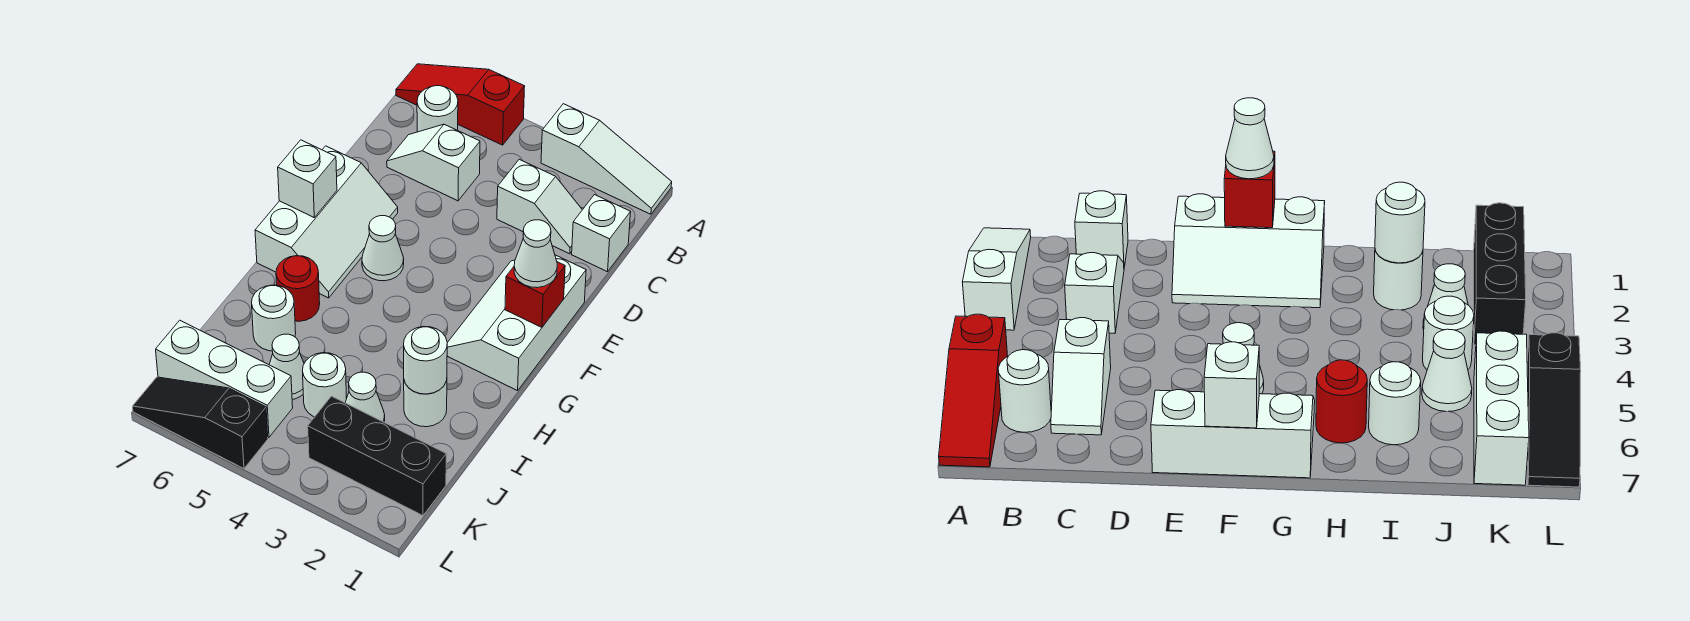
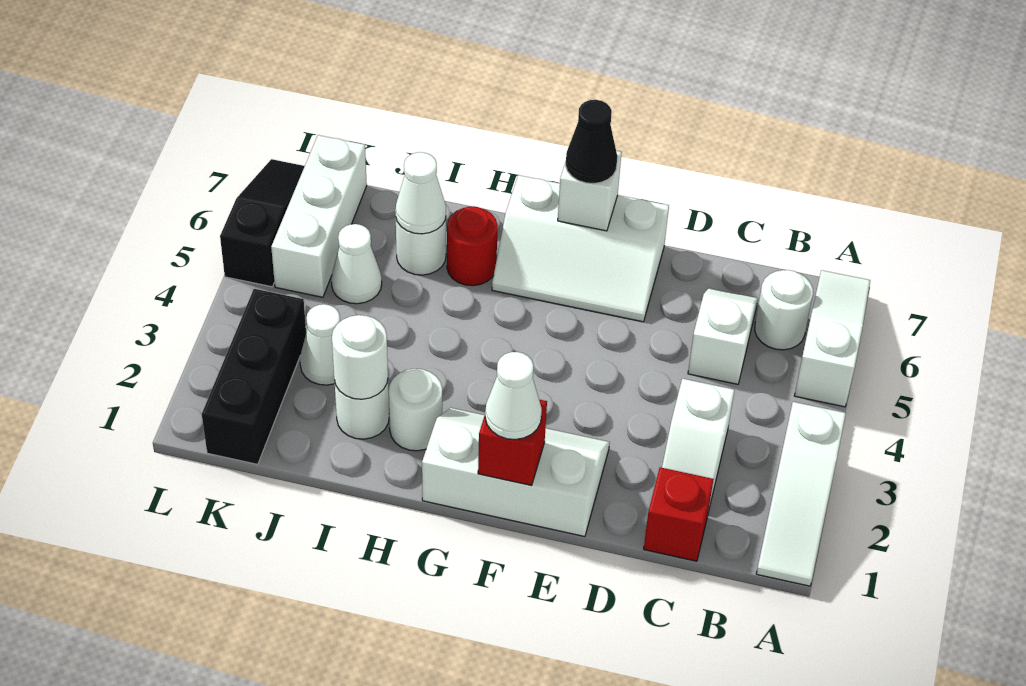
red 1x3 slope [396,64,525,145] -> white 1x3 slope [794,270,870,407]
white 1x1 brick [572,195,631,272] -> red 1x1 brick [644,467,713,561]
white 1x1 cone [362,216,404,281] -> white 1x1 cone moved to [395,152,446,234]
none -> black 1x1 cone [566,100,617,184]
white 1x1 round brick [303,353,347,417] -> white 1x1 round brick moved to [389,369,442,451]

